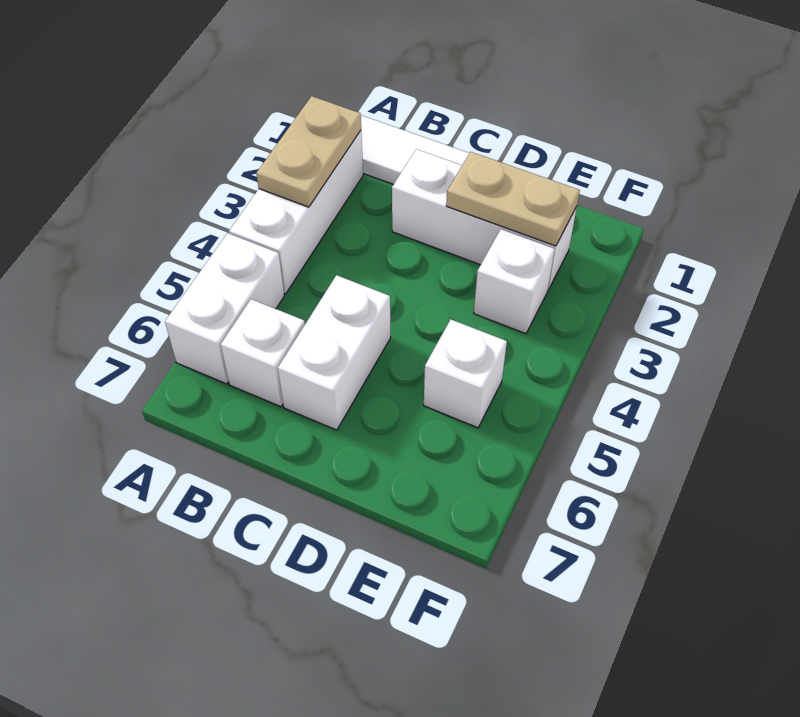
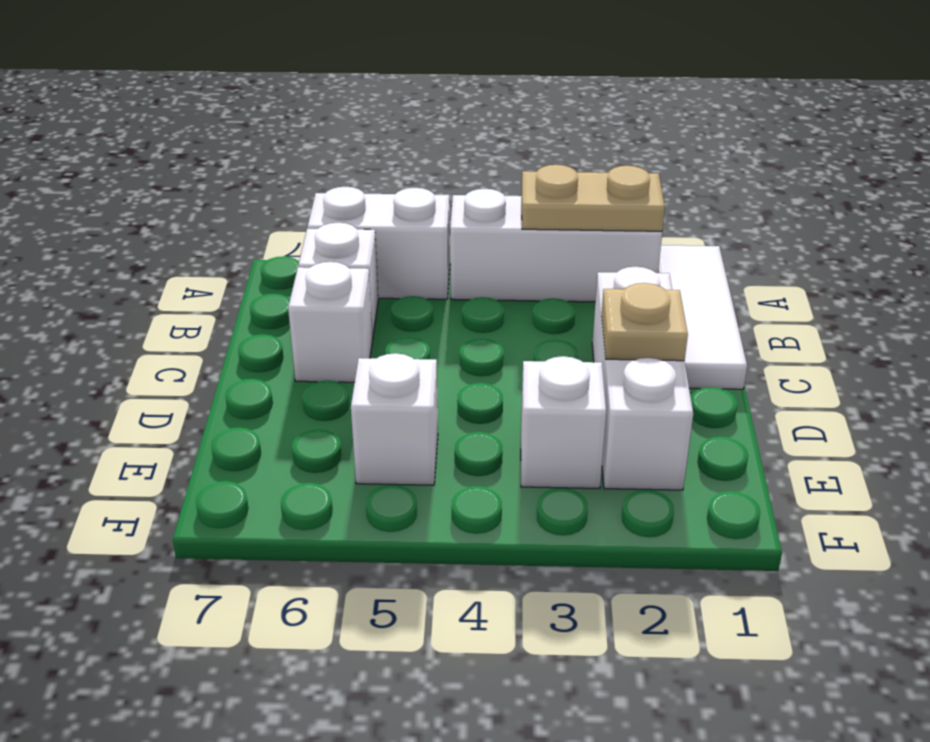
white 1x2 brick [278,275,391,430] -> white 1x1 brick [288,262,373,382]
tan 1x2 plate [446,152,580,246] -> tan 1x1 plate [602,283,688,361]

